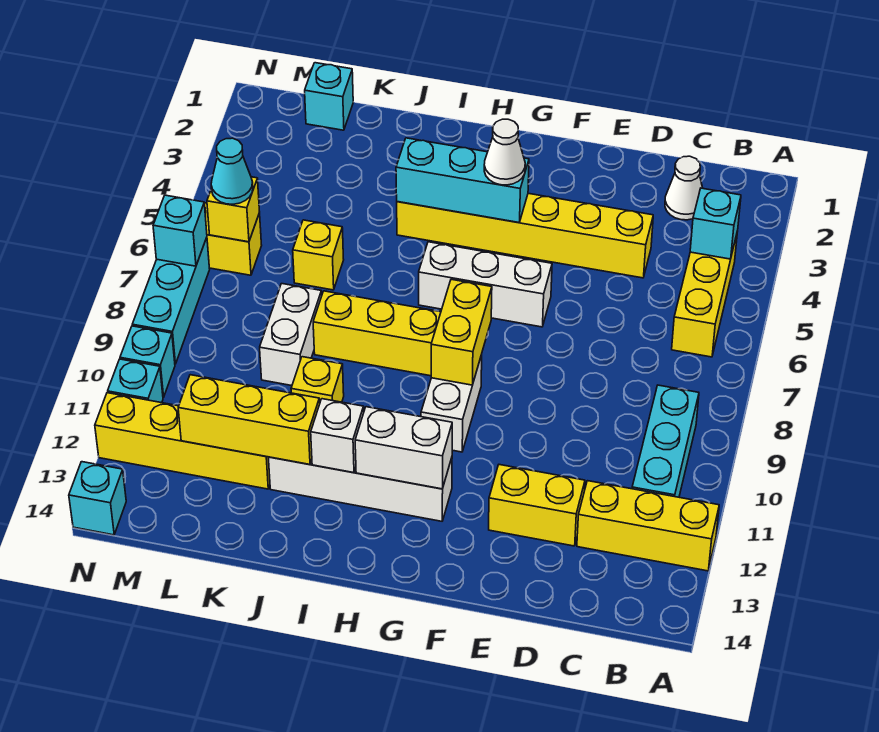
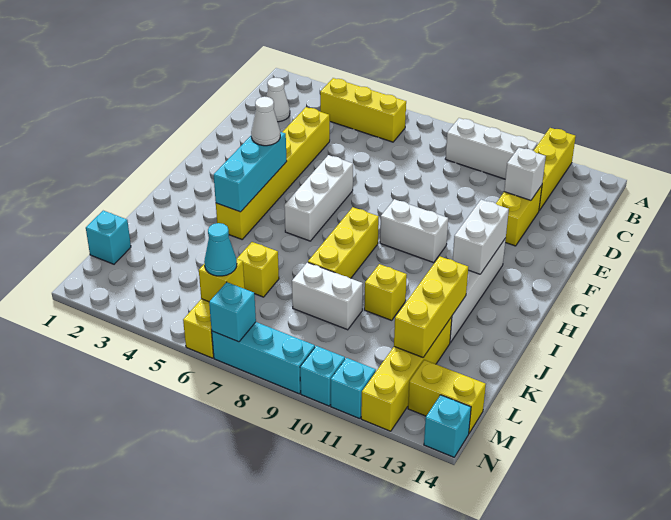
cyan 1x1 brick [690,188,741,259] -> none
cyan 1x3 brick [632,385,699,497] -> white 1x3 brick [445,118,537,179]
yellow 1x2 brick [431,279,492,385] -> yellow 1x2 brick moved to [408,360,486,433]
white 1x1 brick [311,399,364,473] -> white 1x1 brick moved to [504,148,546,200]

